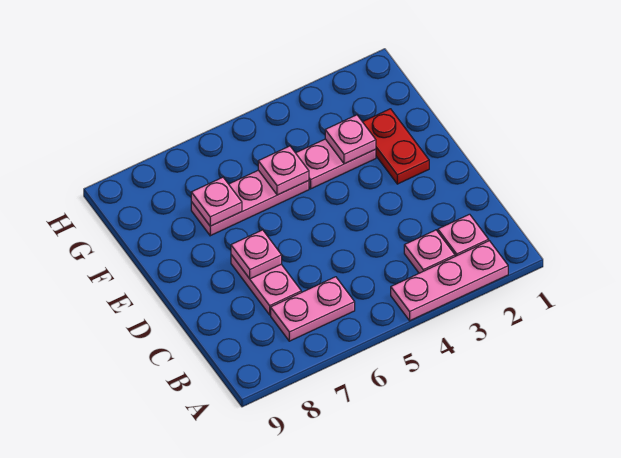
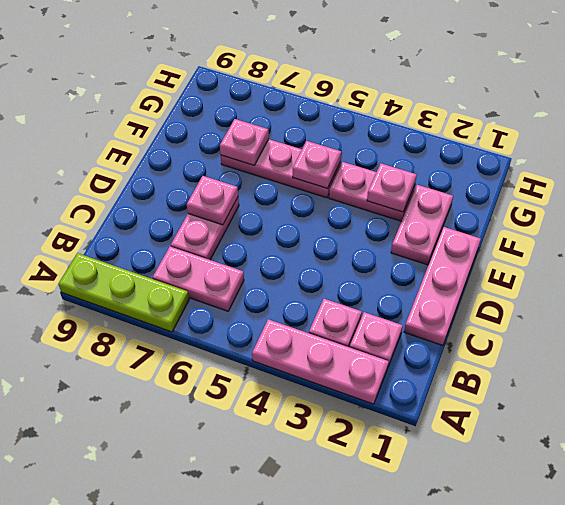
none -> lime 1x3 plate [58,253,189,332]
none -> pink 1x3 plate [404,227,481,345]
red 1x2 plate [363,109,429,184] -> pink 1x2 plate [391,185,453,265]

